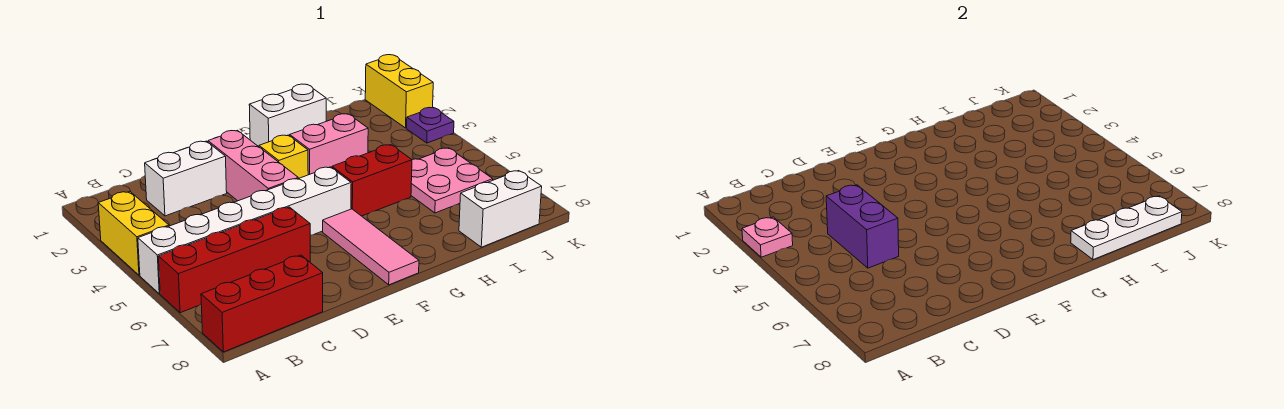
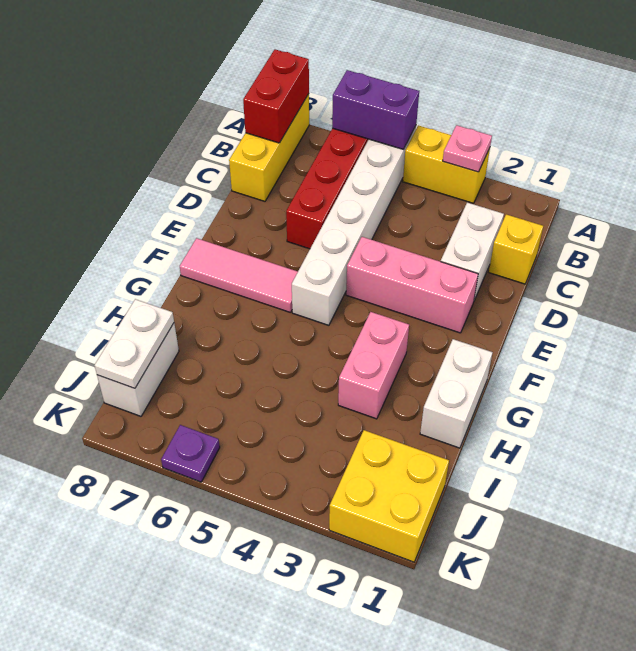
red 1x3 brick [201,255,323,352] -> yellow 1x3 brick [229,94,309,201]
purple 1x2 brick [826,185,899,268] -> purple 1x2 brick moved to [332,70,419,149]
yellow 1x1 brick [259,135,308,178] -> yellow 1x1 brick moved to [489,214,543,284]
red 1x2 brick [332,145,412,216] -> red 1x2 brick moved to [243,49,309,143]
white 1x3 plate [1071,196,1182,260] -> white 1x2 plate [95,299,174,388]
pink 2x2 plate [411,148,493,213] -> none
yellow 1x2 brick [365,55,433,128] -> yellow 2x2 brick [329,430,449,562]
purple 1x1 plate [407,107,454,143] -> purple 1x1 plate moved to [161,425,220,482]

